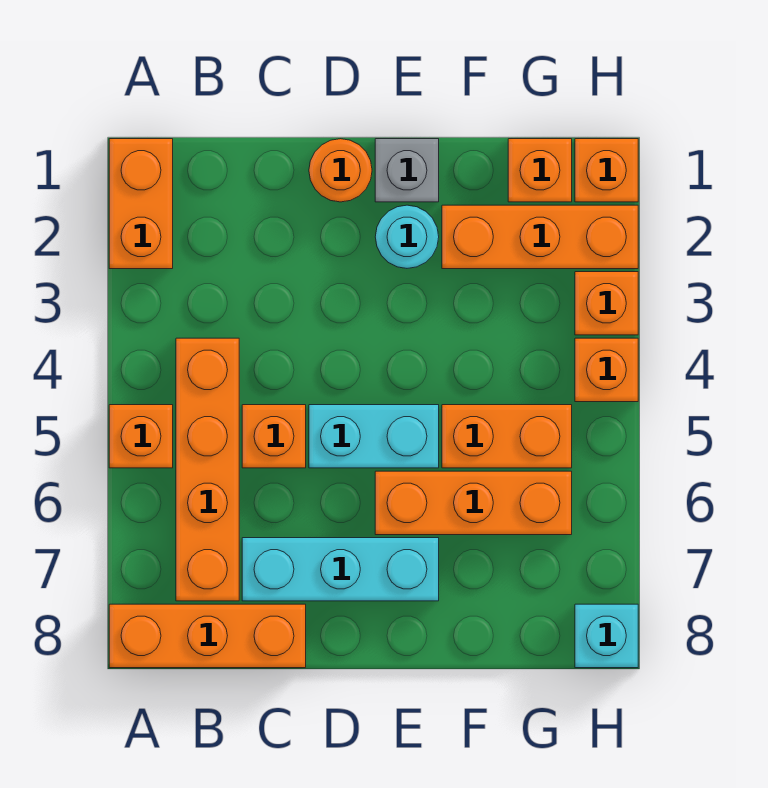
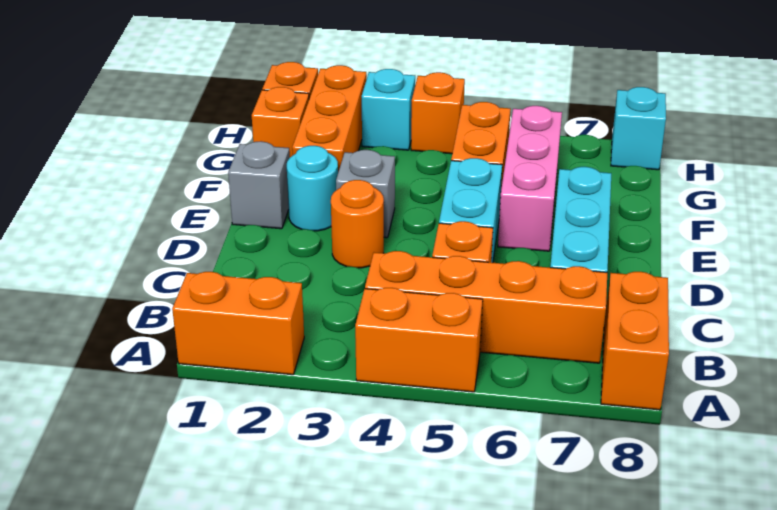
orange 1x1 brick [109,405,173,468] -> orange 1x2 brick [355,288,483,392]
orange 1x3 brick [109,604,306,668] -> orange 1x2 brick [601,272,669,410]
orange 1x1 round brick [309,139,372,202] -> orange 1x1 round brick moved to [331,180,384,268]
none -> grey 1x1 brick [336,150,395,238]
orange 1x3 brick [375,471,572,535] -> pink 1x3 brick [498,106,562,251]
orange 1x1 brick [575,272,638,335] -> cyan 1x1 brick [362,69,415,150]

